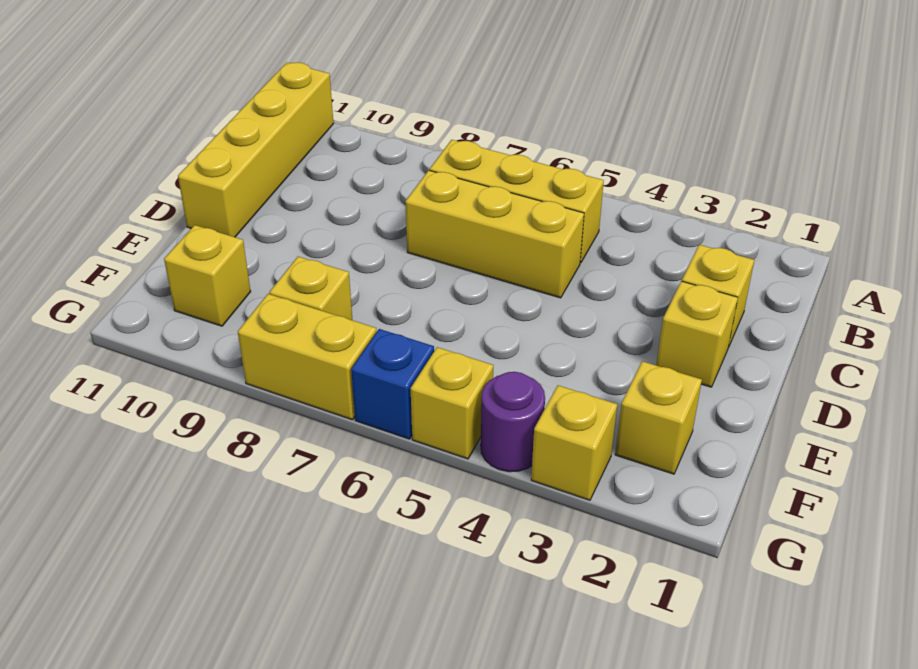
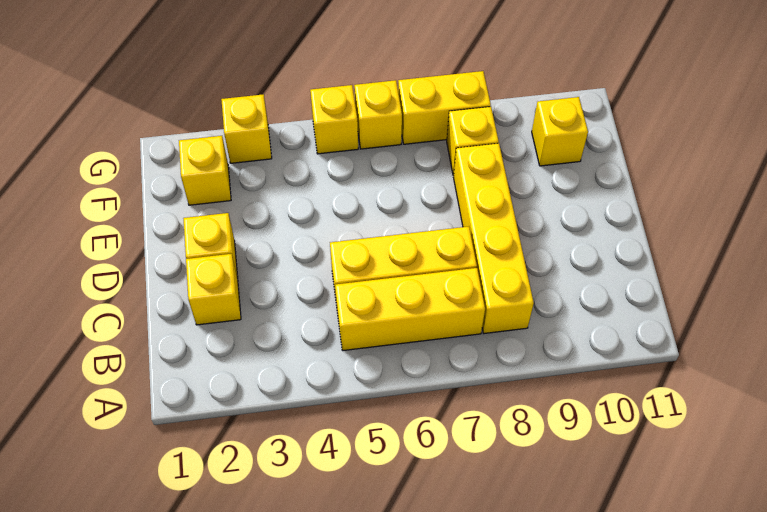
yellow 1x4 brick [178,62,334,237] -> yellow 1x4 brick moved to [454,143,534,334]
purple 1x1 round brick [481,372,545,472] -> none
blue 1x1 brick [351,329,434,439] -> yellow 1x1 brick [354,80,402,149]

